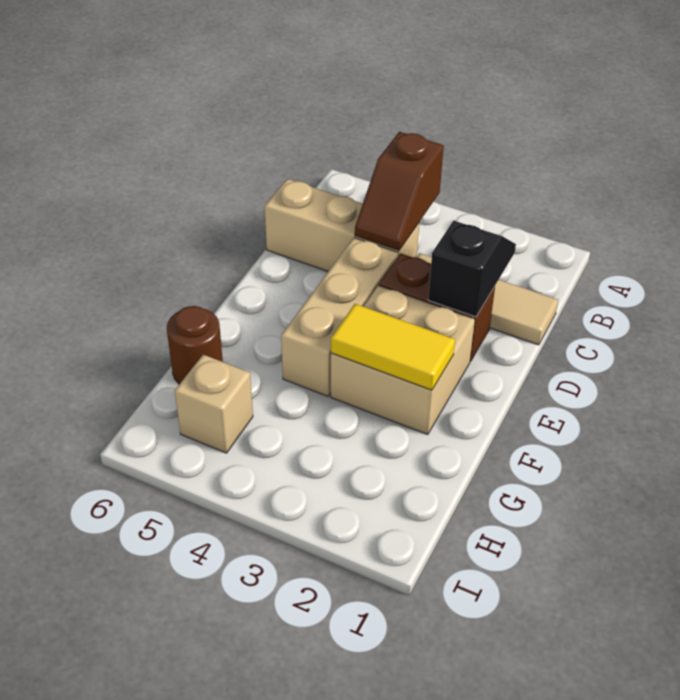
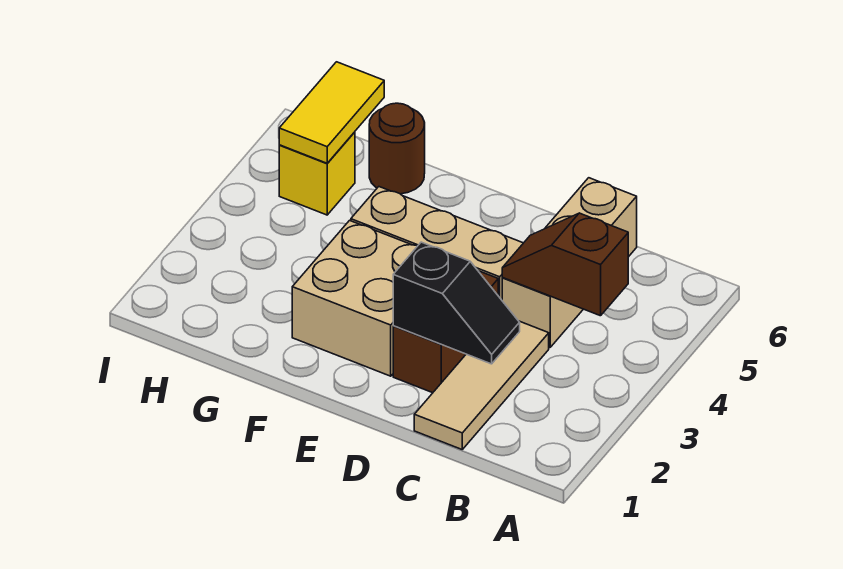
yellow 1x2 tile [331,304,455,390] -> yellow 1x2 tile moved to [279,62,384,163]
tan 1x1 brick [175,355,253,453] -> yellow 1x1 brick [279,132,355,215]

